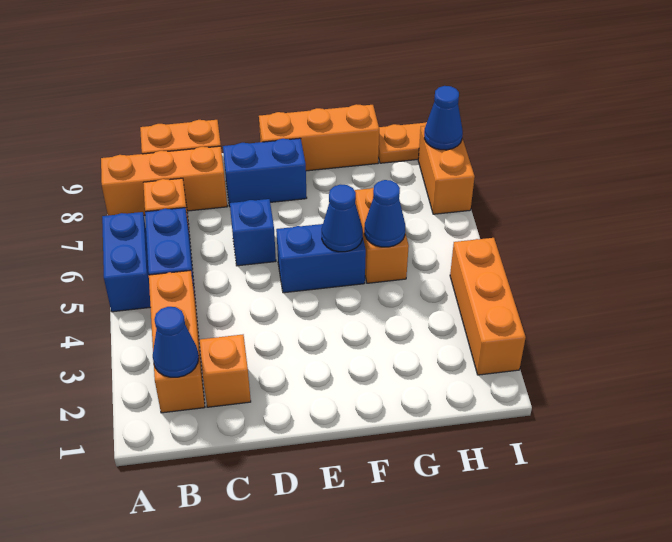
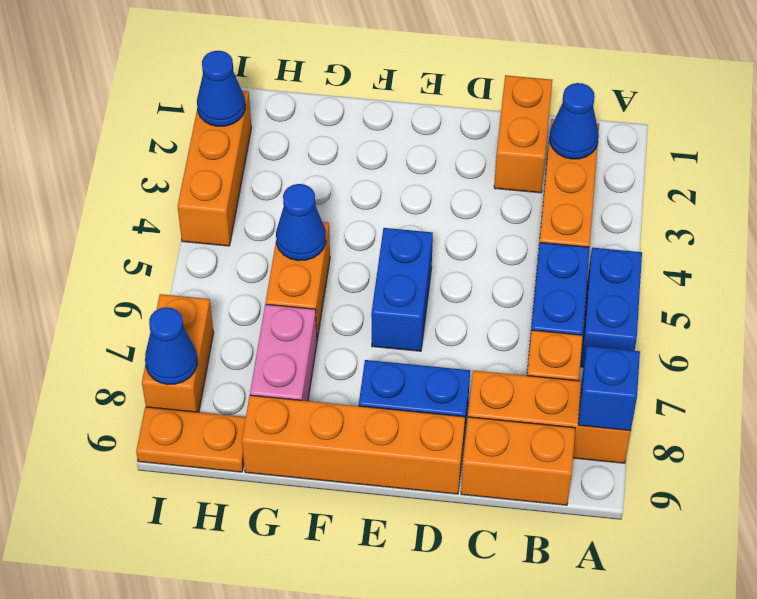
orange 1x1 brick [199,335,251,407] -> orange 1x2 brick [494,75,552,193]
blue 1x1 brick [230,199,276,266] -> blue 1x1 brick moved to [578,346,640,431]
blue 1x2 brick [276,224,366,293] -> blue 1x2 brick turned to [371,228,433,351]
orange 1x3 brick [259,104,379,171] -> orange 1x4 brick [242,395,465,494]
blue 1x1 cone [322,185,363,252] -> blue 1x1 cone moved to [197,51,245,126]
none -> pink 1x2 brick [250,304,317,401]

